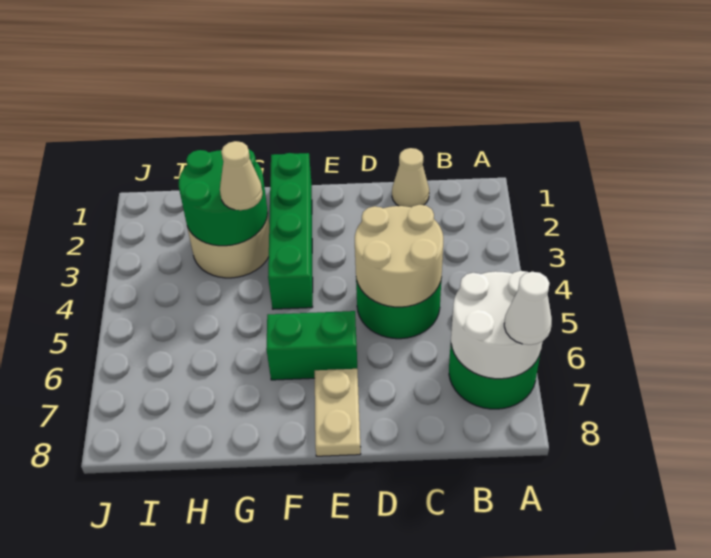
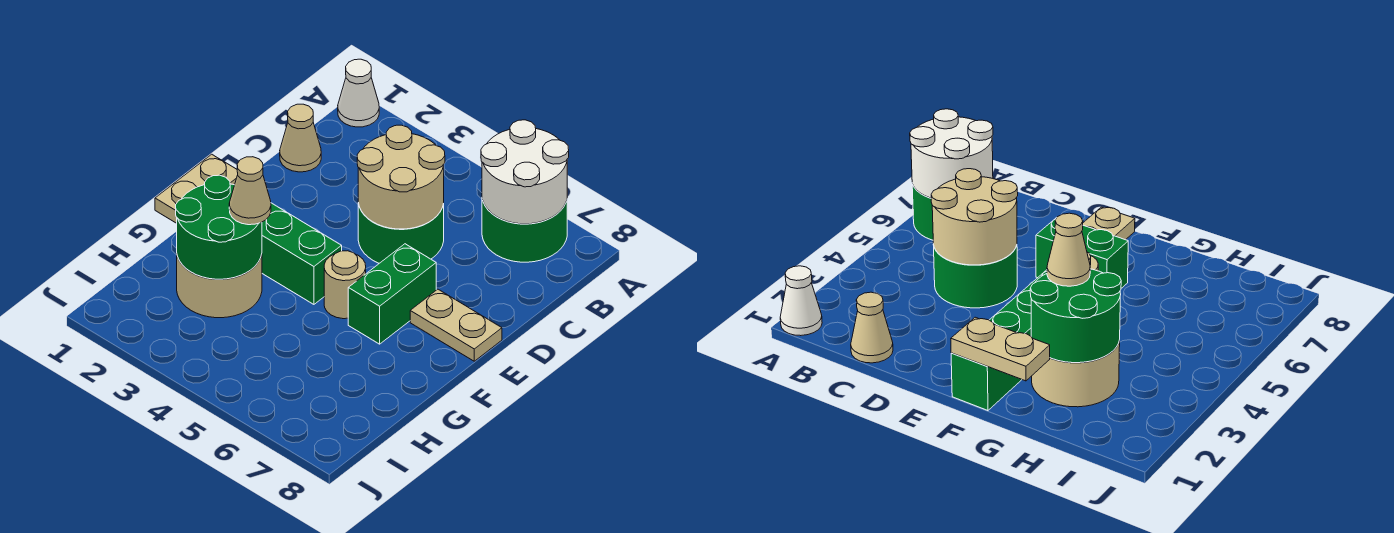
white 1x1 cone [504,272,552,345] -> white 1x1 cone moved to [338,59,379,127]
none -> tan 1x2 plate [155,154,238,223]
none -> tan 1x1 round brick [324,251,366,319]

